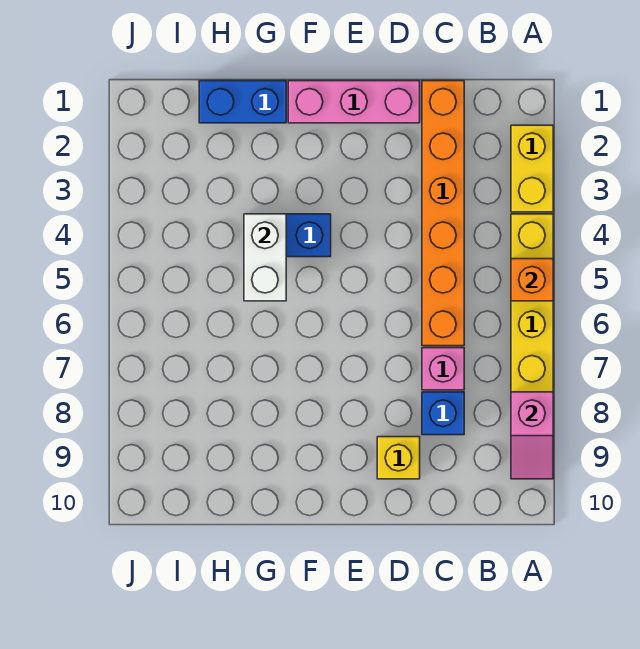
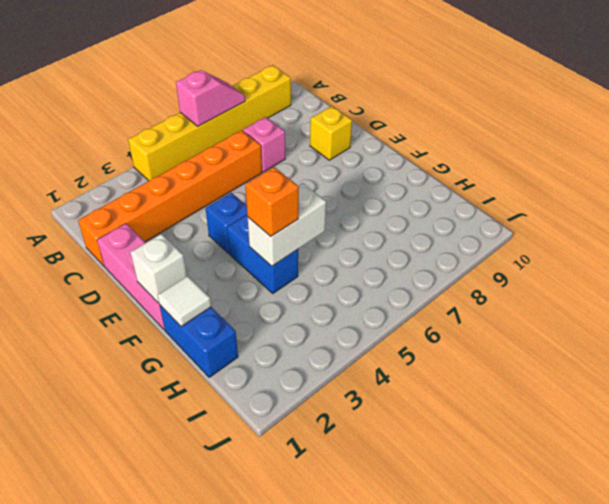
yellow 1x2 brick [511,125,553,212] -> none
orange 1x1 brick [511,259,553,301] -> orange 1x1 brick moved to [245,167,299,236]
pink 1x2 slope [511,392,553,479] -> pink 1x2 slope moved to [176,70,245,126]
blue 1x1 brick [422,392,464,435] -> blue 1x1 brick moved to [206,193,247,253]
none -> white 1x1 brick [130,234,187,303]
none -> white 1x1 tile [158,276,211,327]

